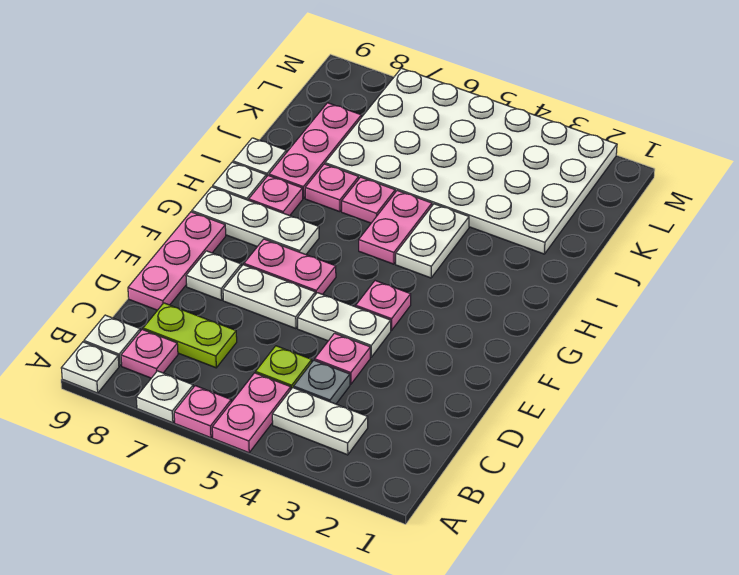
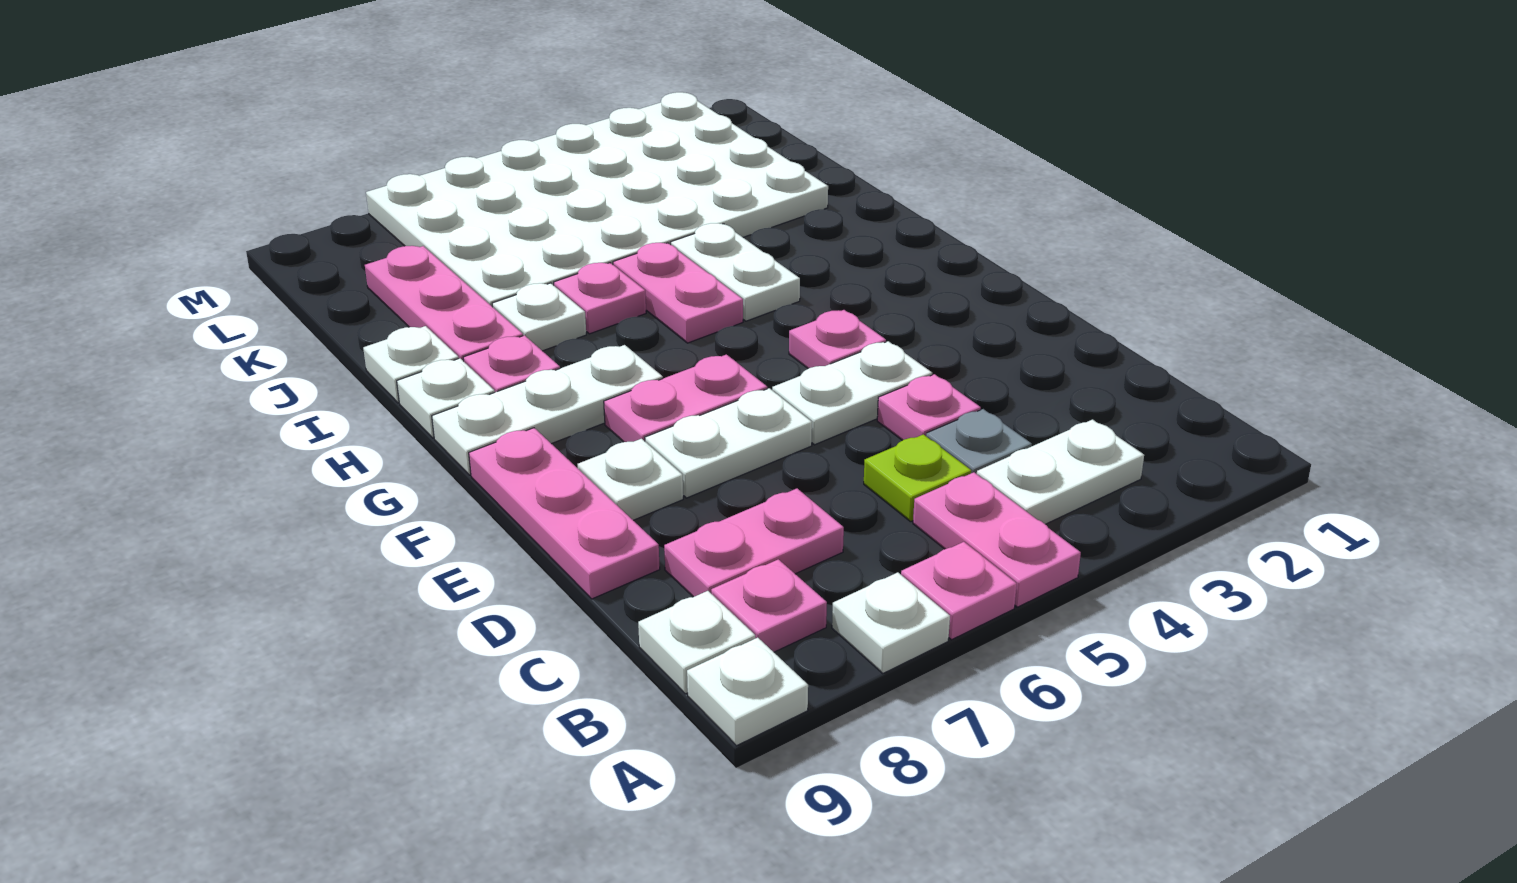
lime 1x2 plate [143,303,237,368] -> pink 1x2 plate [664,489,844,597]
pink 1x1 plate [305,164,359,212] -> white 1x1 plate [492,283,586,351]

